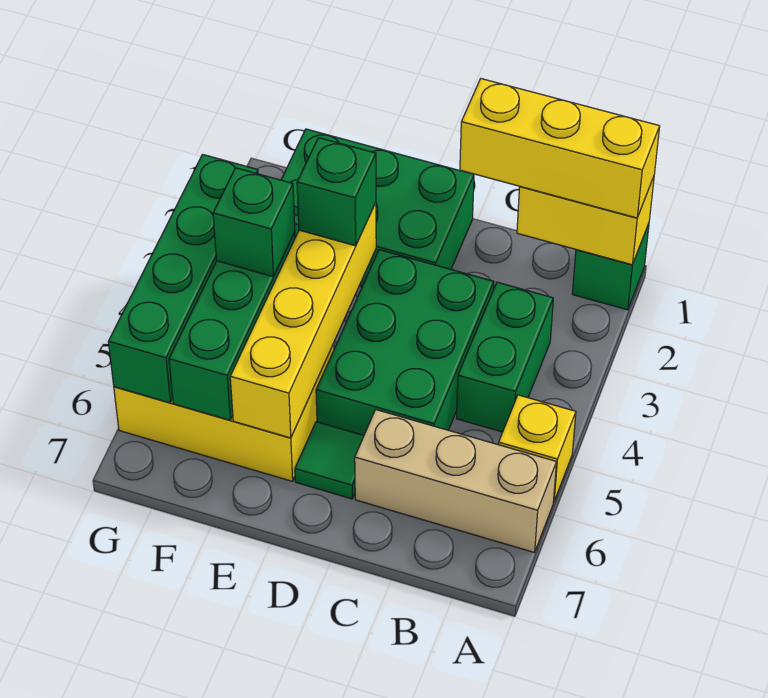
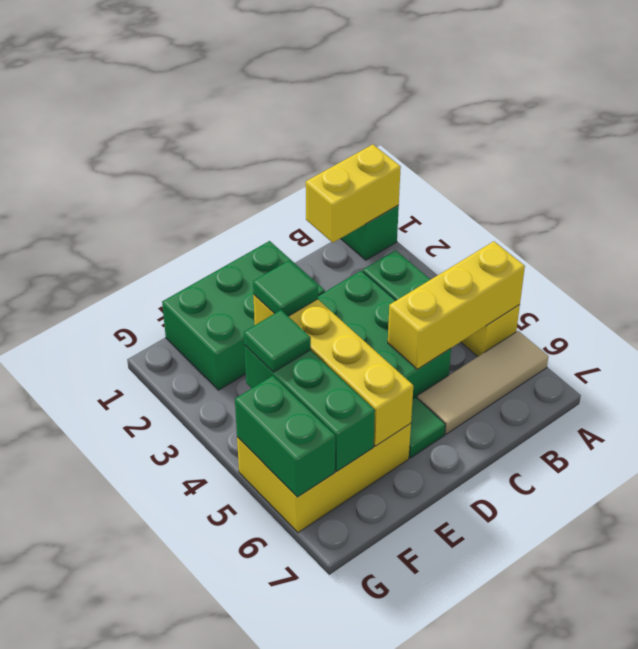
yellow 1x3 brick [460,79,660,218] -> yellow 1x3 brick moved to [388,241,525,369]
tan 1x3 brick [355,410,556,553] -> tan 1x3 tile [417,331,549,434]
green 1x1 brick [297,138,376,246] -> green 1x1 tile [253,261,318,316]
green 1x1 brick [213,168,295,277] -> green 1x1 tile [244,310,311,372]
green 1x4 brick [108,154,258,403] -> green 1x2 brick [235,376,335,497]

